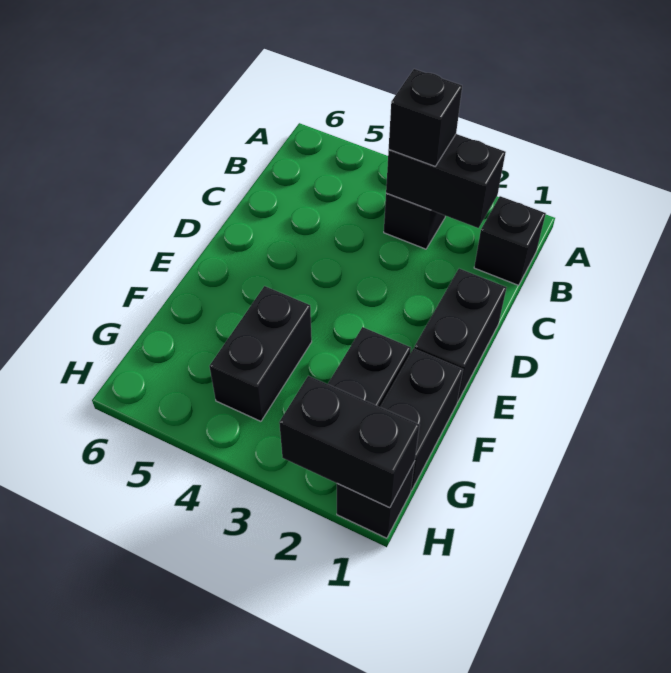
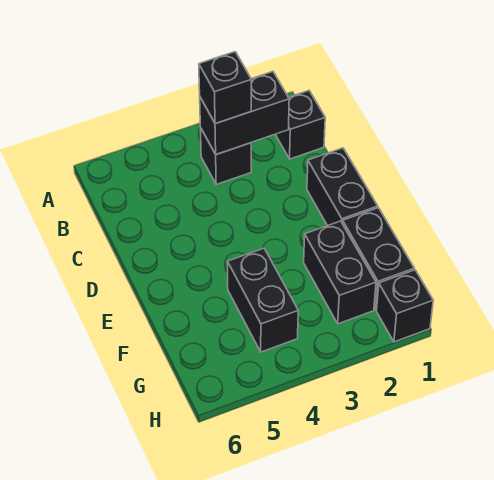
black 1x2 brick [279,376,420,508] -> none

